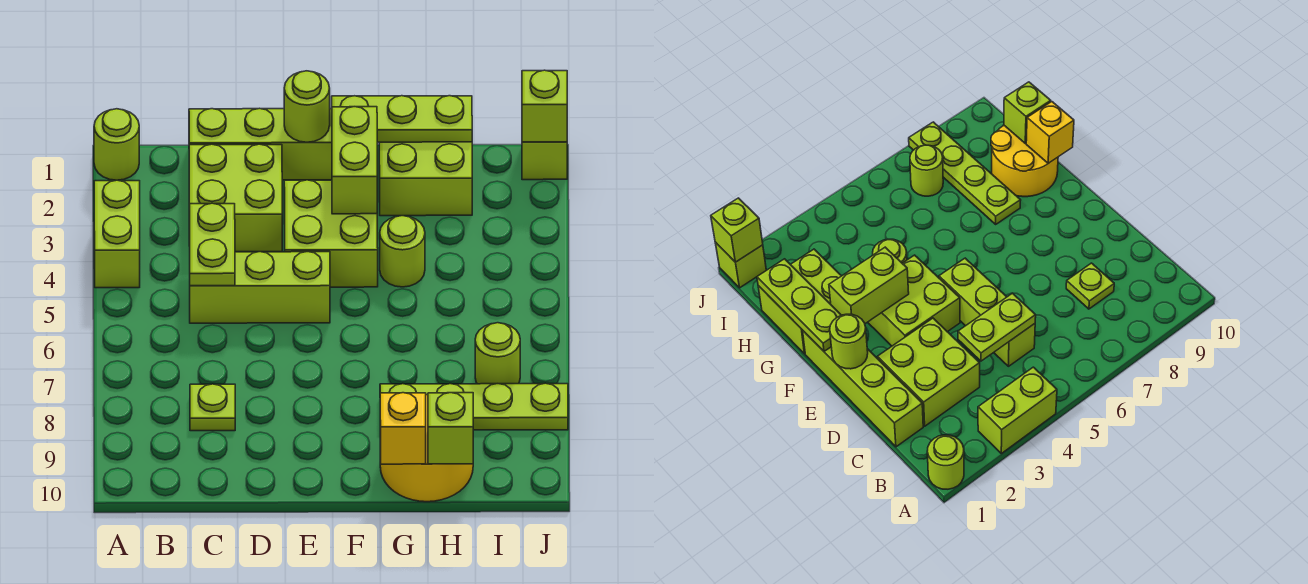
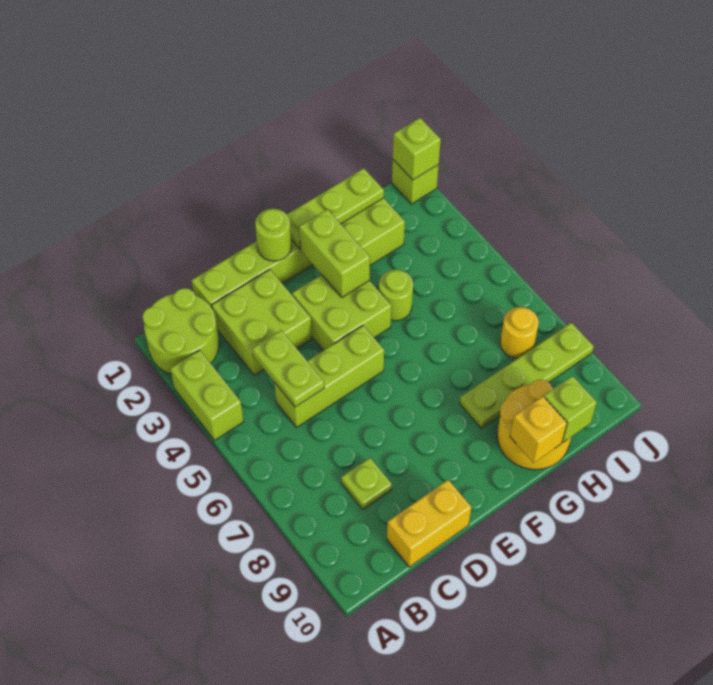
lime 1x1 round brick [94,109,139,180] -> lime 2x2 round brick [142,288,219,374]
none -> yellow 1x2 brick [387,480,471,567]
lime 1x1 round brick [475,323,520,384] -> yellow 1x1 round brick [500,307,539,358]

